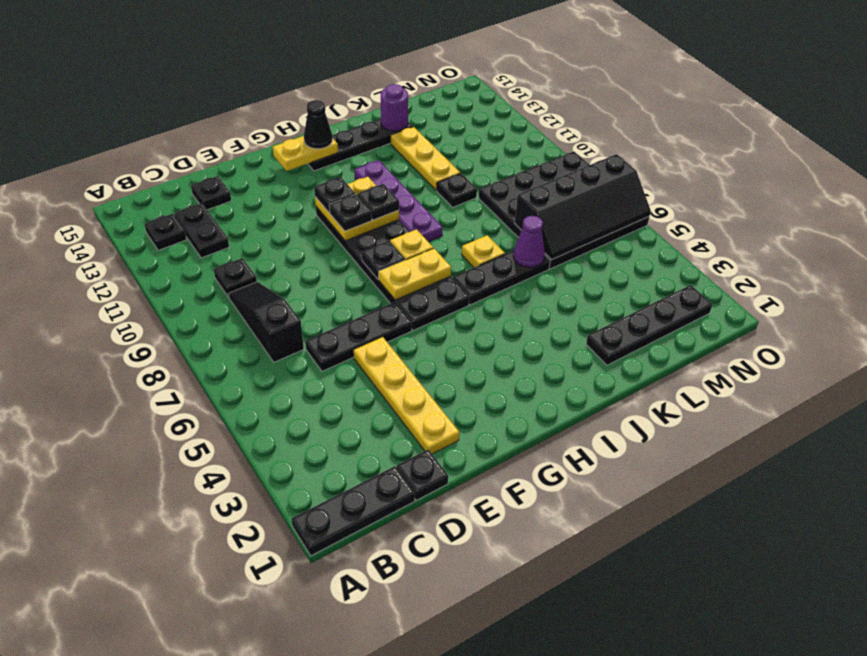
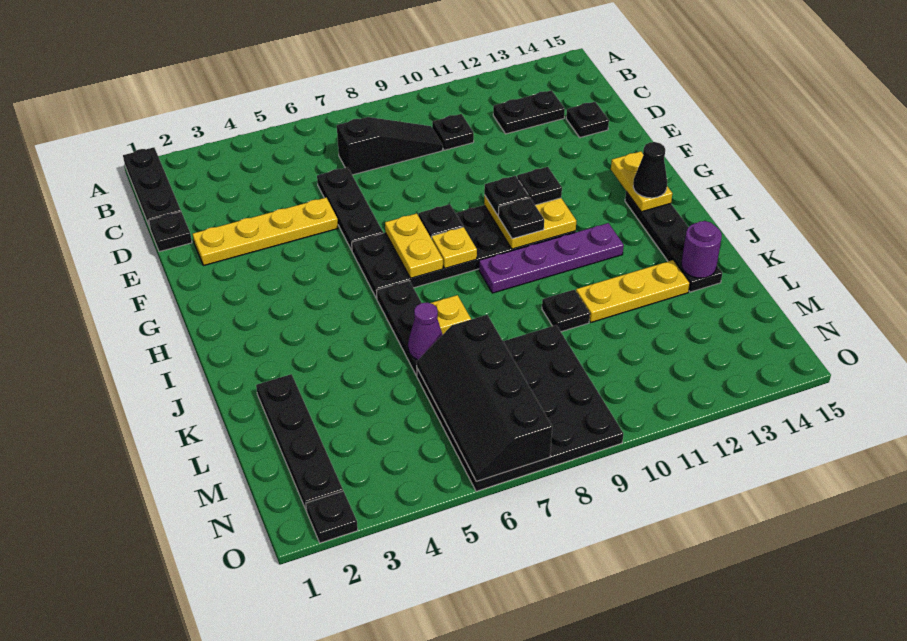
black 1x1 plate [145,214,187,250] -> black 1x1 plate moved to [306,491,358,543]

